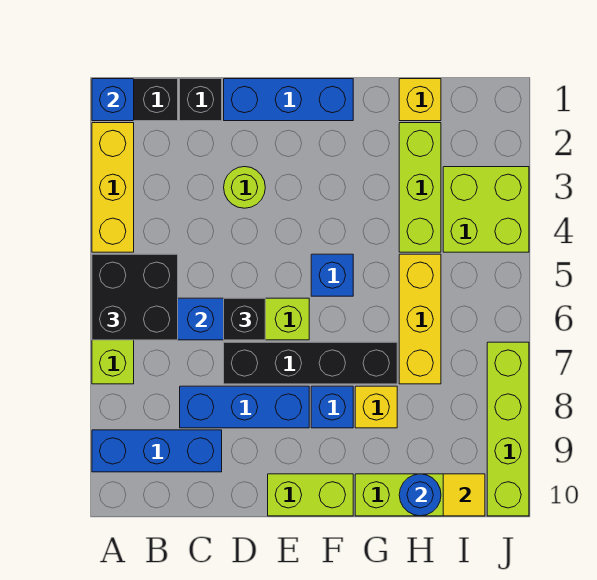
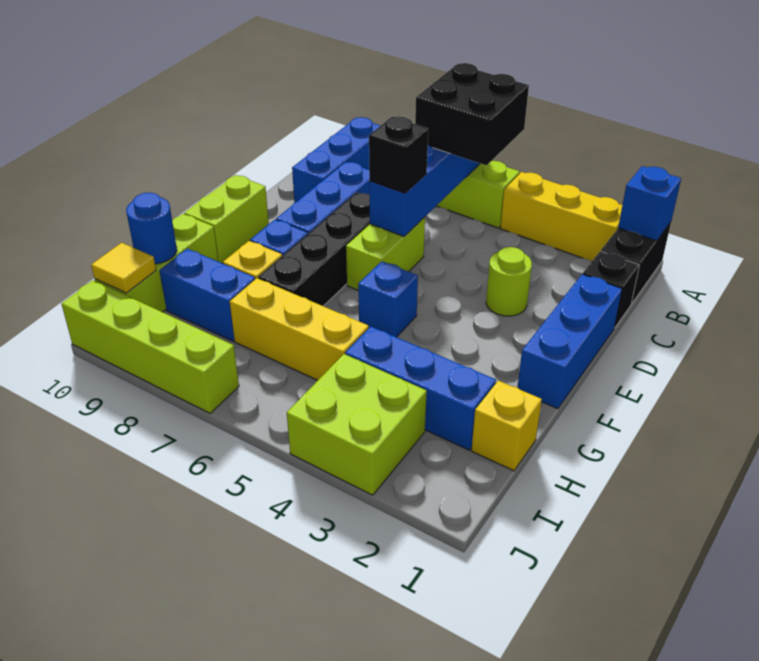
lime 1x3 brick [399,123,441,252] -> blue 1x3 brick [345,326,496,450]
none -> blue 1x2 brick [159,249,255,341]

